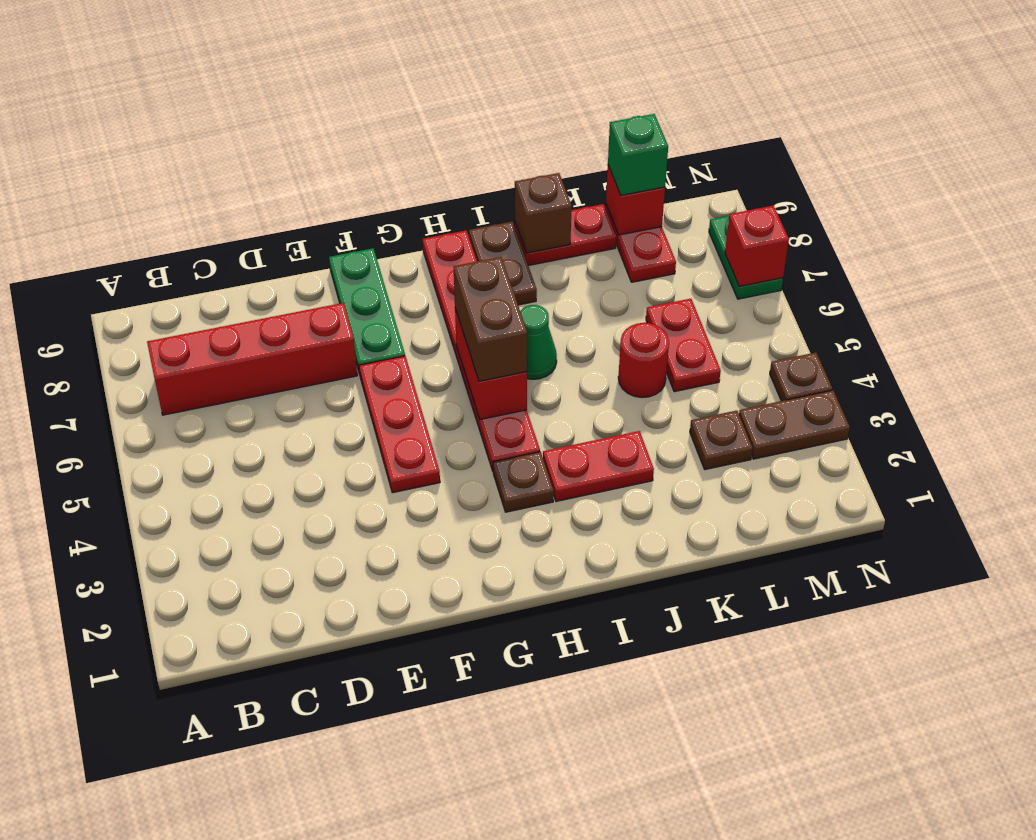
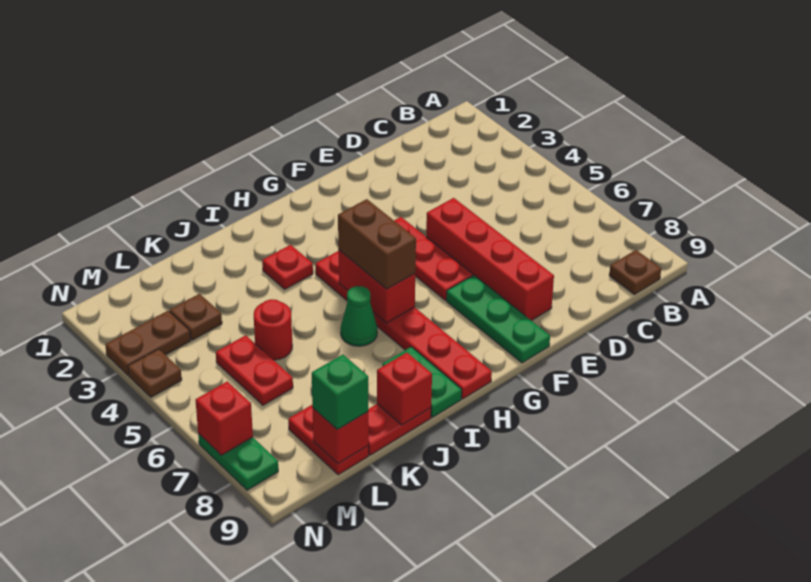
red 1x4 brick [147,303,357,415] -> red 1x4 brick turned to [426,198,554,321]
brown 1x1 plate [493,452,554,512] -> brown 1x1 plate moved to [609,250,661,294]
red 1x2 plate [543,431,654,501] -> red 1x1 plate [262,245,313,289]
brown 1x2 plate [469,222,537,305] -> green 1x2 plate [382,347,462,417]
brown 1x1 brick [515,173,572,253] -> red 1x1 brick [377,353,432,425]

